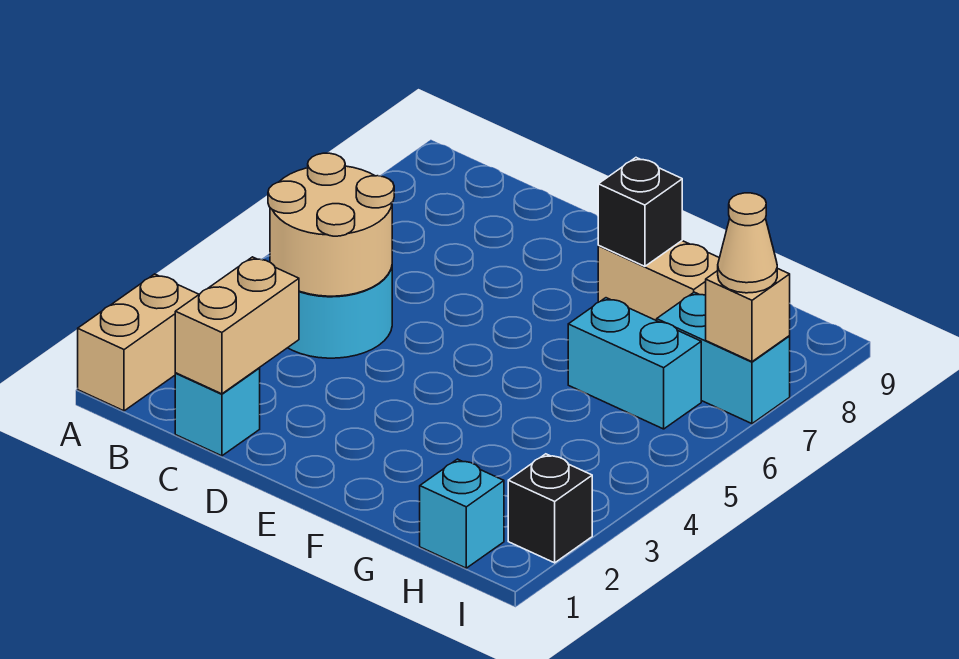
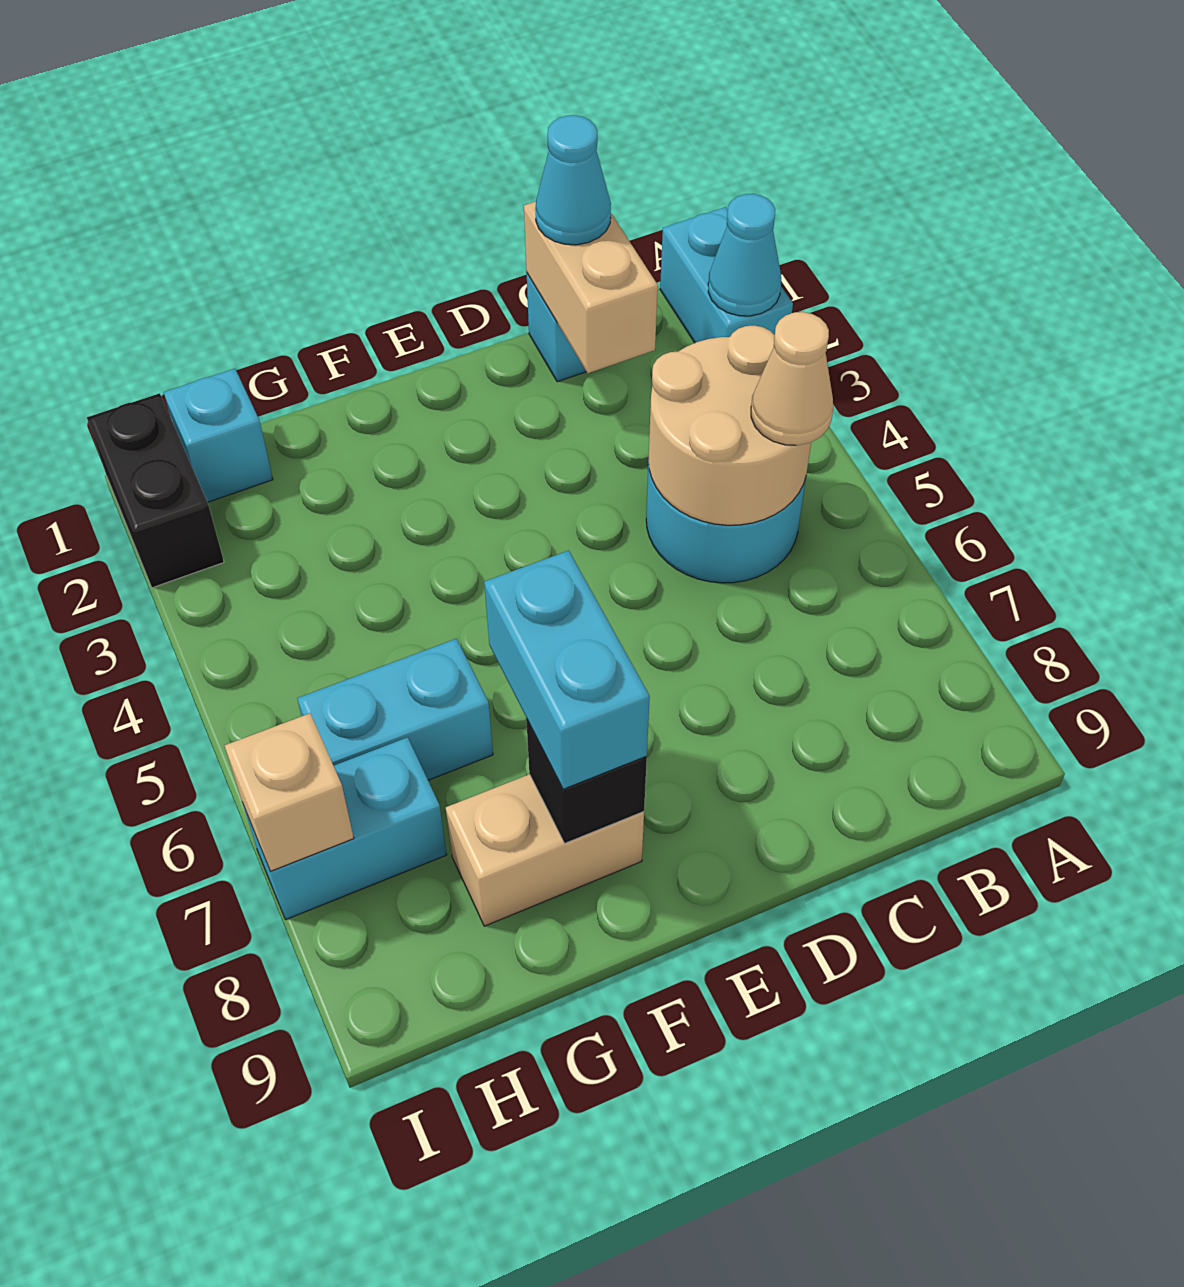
tan 1x2 brick [78,274,199,411] -> cyan 1x2 brick [660,207,793,343]
none -> cyan 1x1 cone [708,194,781,316]
none -> cyan 1x1 cone [535,115,611,245]
none -> cyan 1x2 brick [484,551,650,789]
black 1x1 brick [508,454,592,563] -> black 1x2 brick [87,393,224,588]
tan 1x1 cone [718,193,777,293] -> tan 1x1 cone moved to [751,312,833,445]

